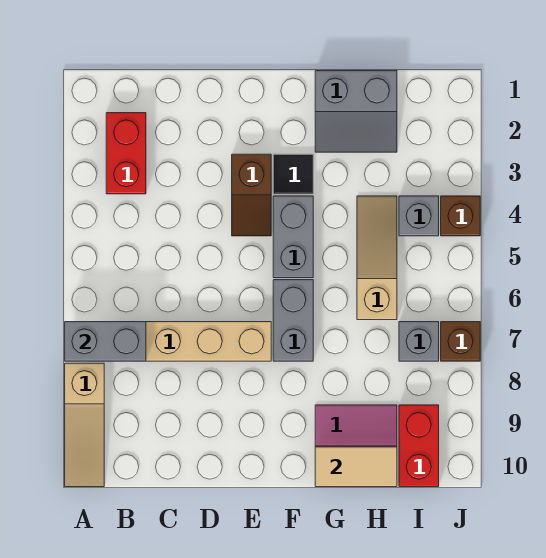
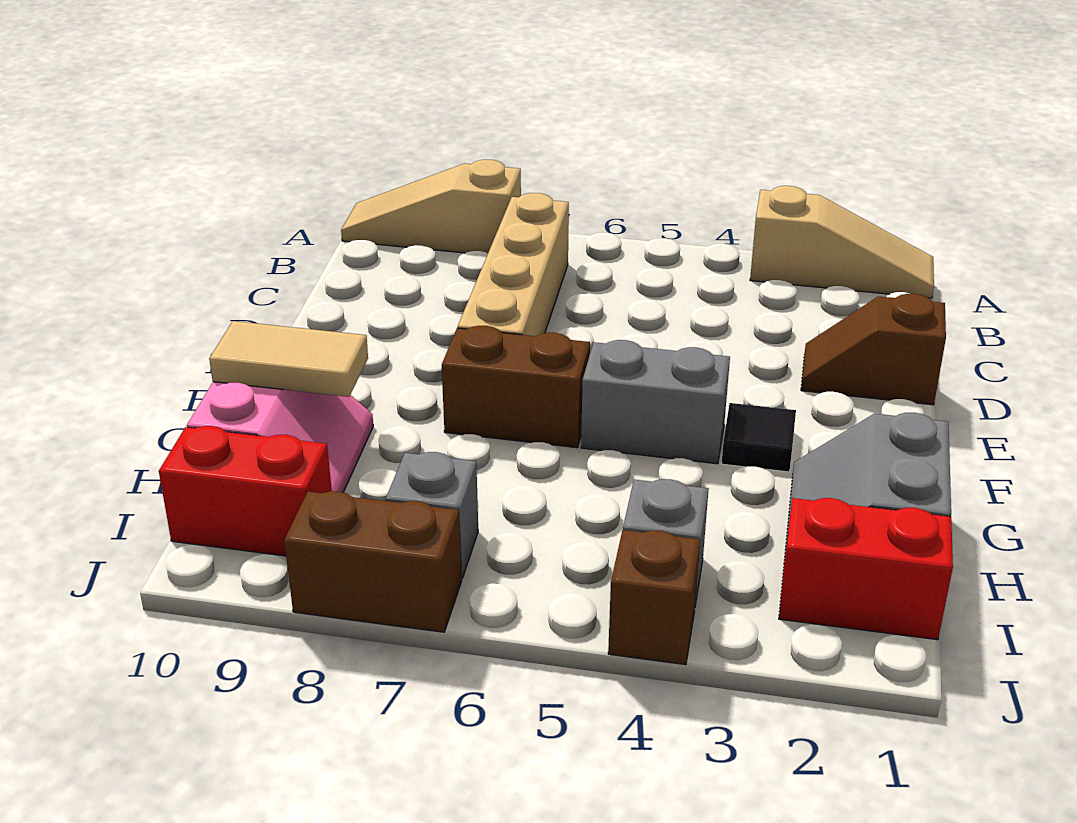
grey 1x2 brick [65,322,146,361] -> none
red 1x2 brick [106,113,146,194] -> red 1x2 brick moved to [779,498,953,640]
brown 1x2 slope [232,154,271,236] -> brown 1x2 slope moved to [801,294,946,405]
grey 1x2 brick [273,280,313,361] -> brown 1x2 brick [442,326,590,448]
tan 1x2 tile [315,447,397,487] -> tan 1x2 tile turned to [209,321,368,397]
tan 1x3 slope [357,196,397,320] -> tan 1x3 slope moved to [750,186,934,298]
brown 1x1 brick [441,322,480,361] -> brown 1x2 brick [284,491,462,632]

